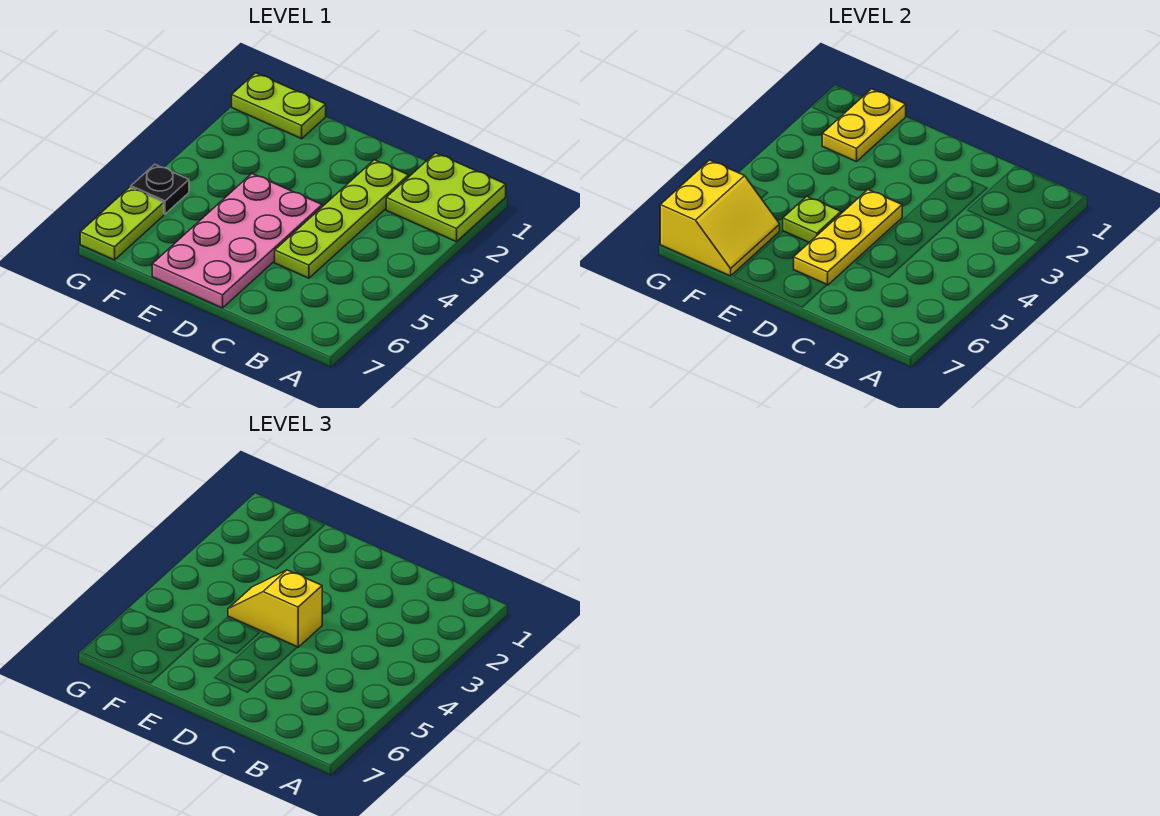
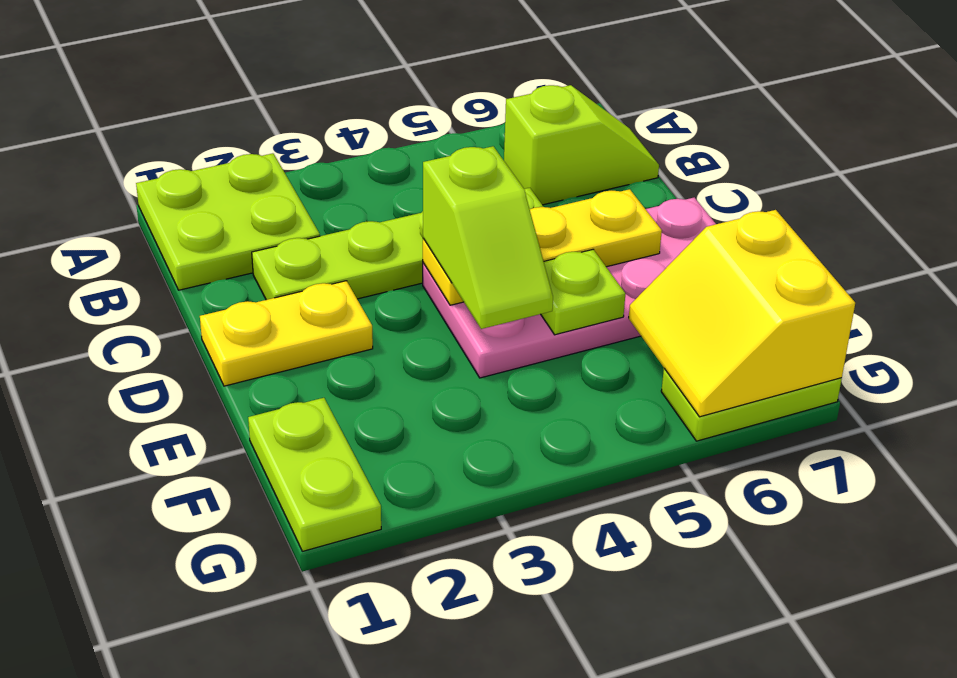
none -> lime 1x2 slope [504,85,659,205]
yellow 1x2 slope [228,570,322,647] -> lime 1x2 slope [423,146,553,329]
yellow 1x2 plate [822,89,906,162] -> yellow 1x2 plate moved to [200,281,373,386]
yellow 2x2 slope [660,160,780,276] -> yellow 2x2 slope turned to [629,210,855,417]
black 1x1 plate [131,164,189,214] -> none

